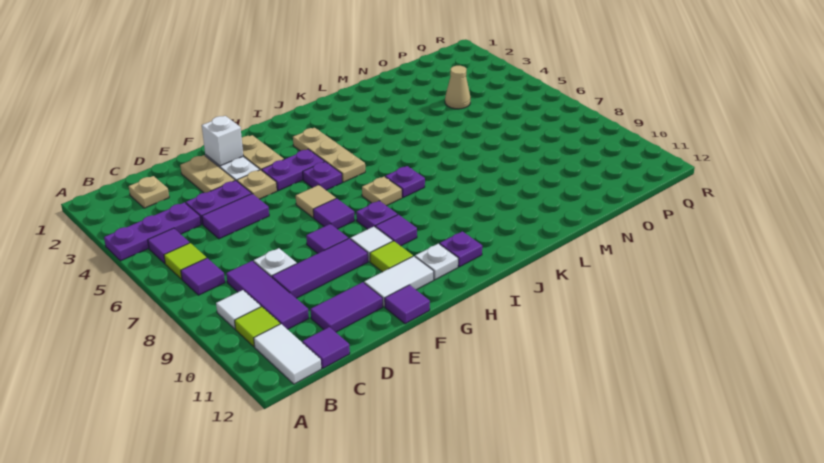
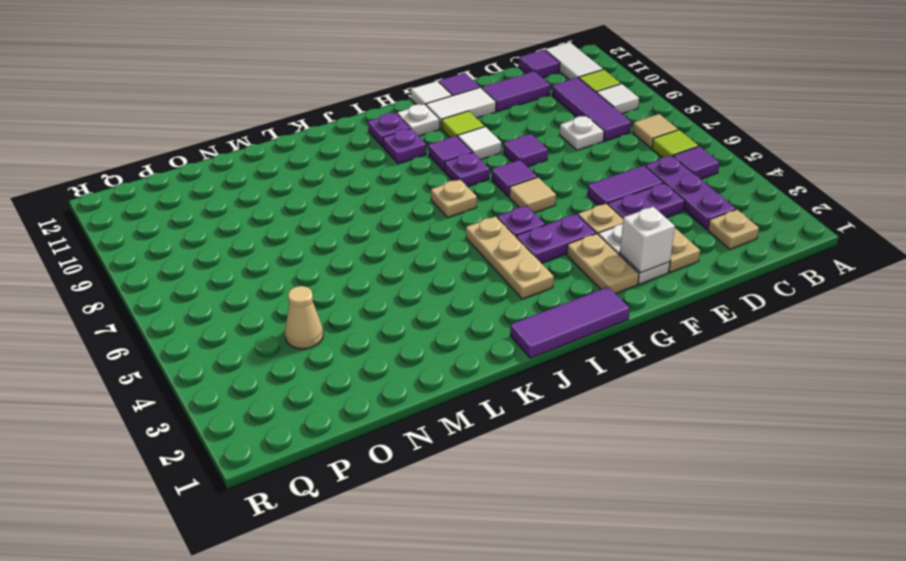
purple 1x3 plate [104,202,201,261] -> purple 1x3 plate turned to [645,156,736,230]
purple 1x1 tile [181,258,225,295] -> tan 1x1 tile [633,114,678,148]
purple 1x3 tile [272,238,368,298] -> purple 1x3 tile moved to [510,287,630,358]
none -> white 1x1 tile [411,81,452,105]
purple 1x1 plate [385,166,425,198] -> purple 1x1 plate moved to [383,129,426,164]

